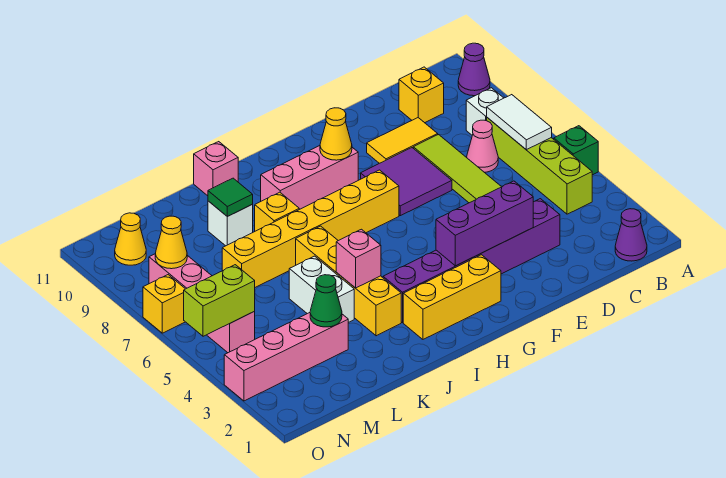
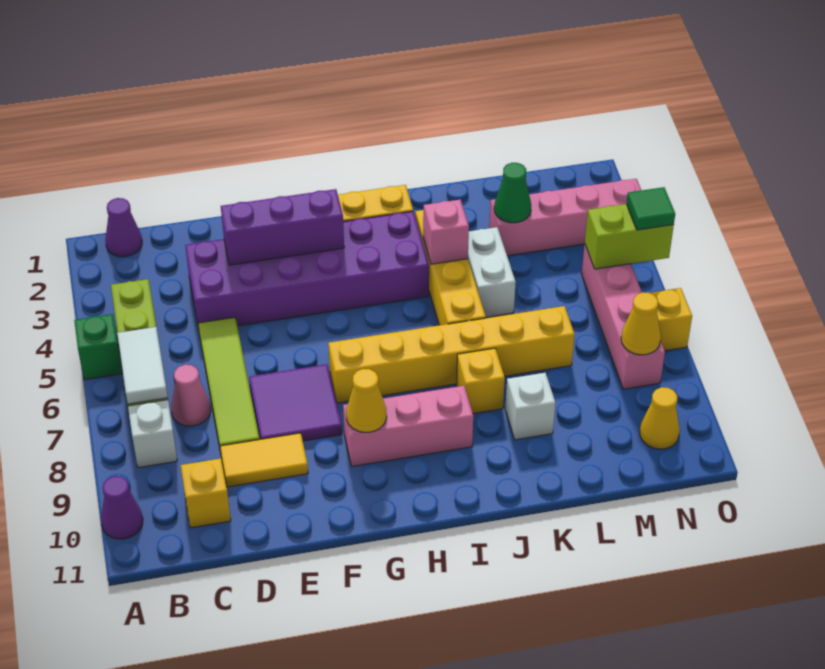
purple 1x6 brick [383,199,560,323] -> purple 2x6 brick [185,211,429,326]
pink 1x1 brick [194,142,238,196] -> none
green 1x1 tile [208,178,253,216] -> green 1x1 tile moved to [626,187,675,230]

